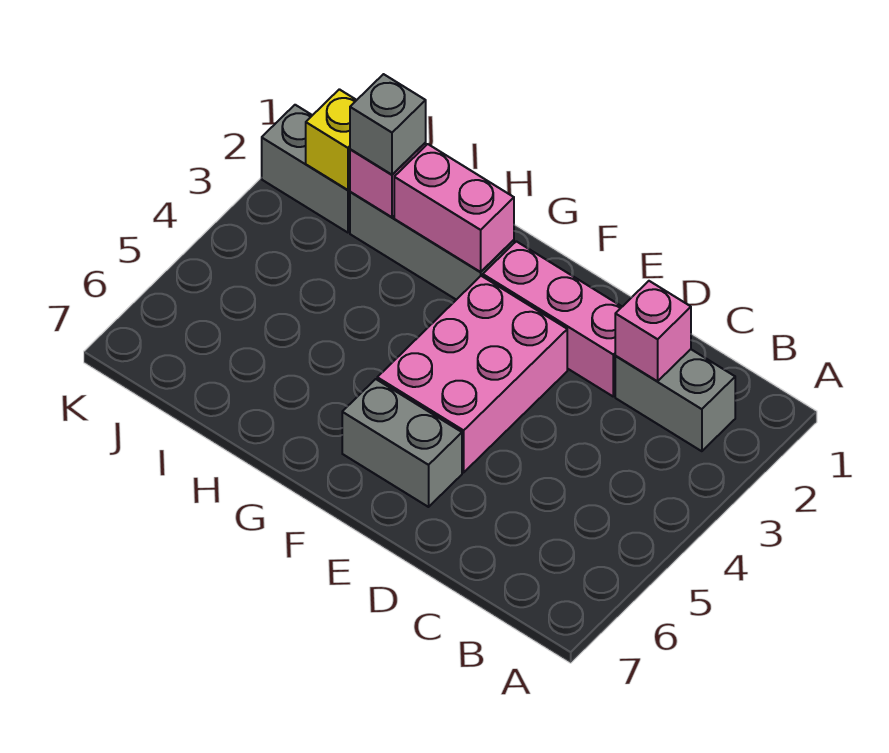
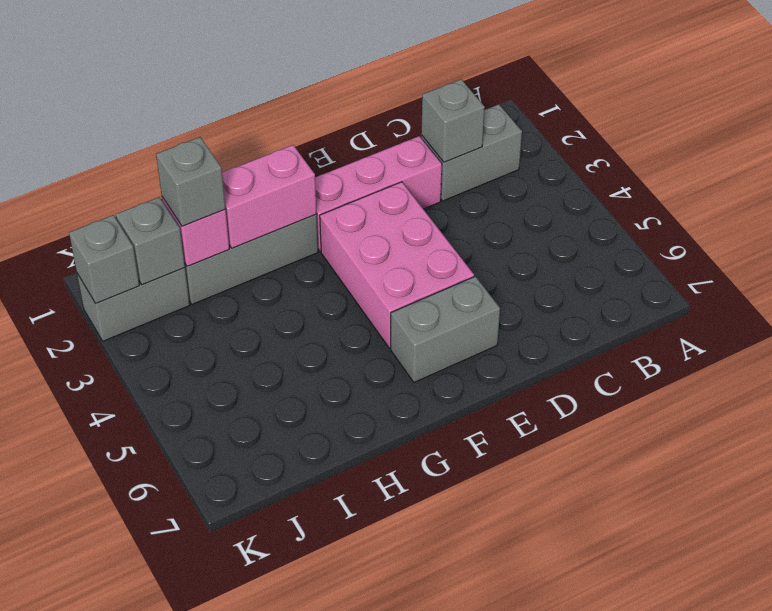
pink 1x1 brick [615,281,691,381] -> grey 1x1 brick [421,79,485,162]
yellow 1x1 brick [306,89,356,190] -> grey 1x1 brick [116,197,185,285]
none -> grey 1x1 brick [69,215,139,304]

